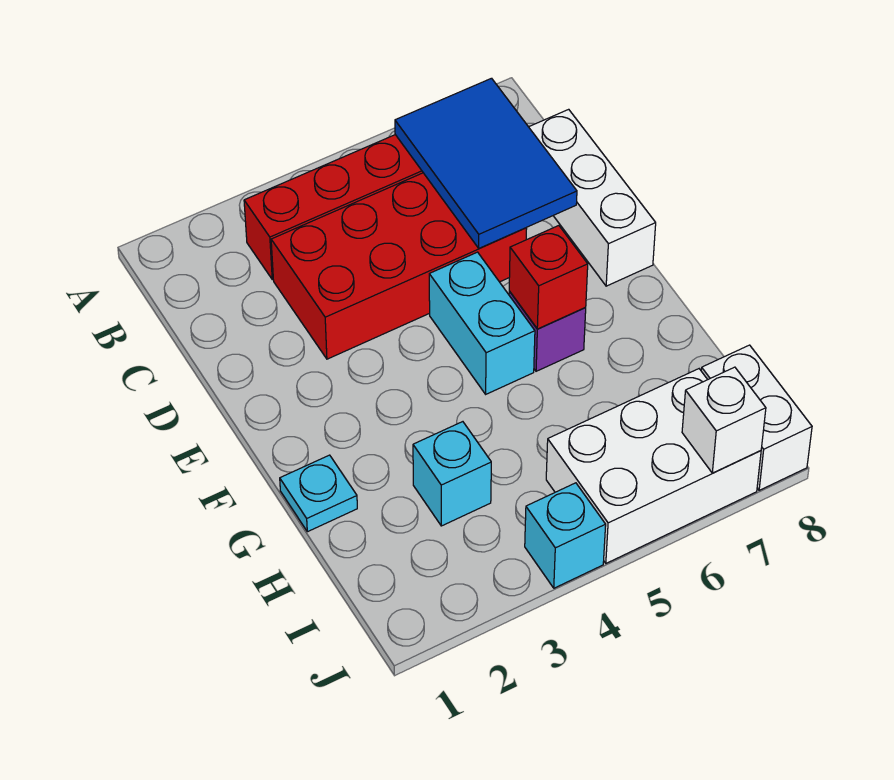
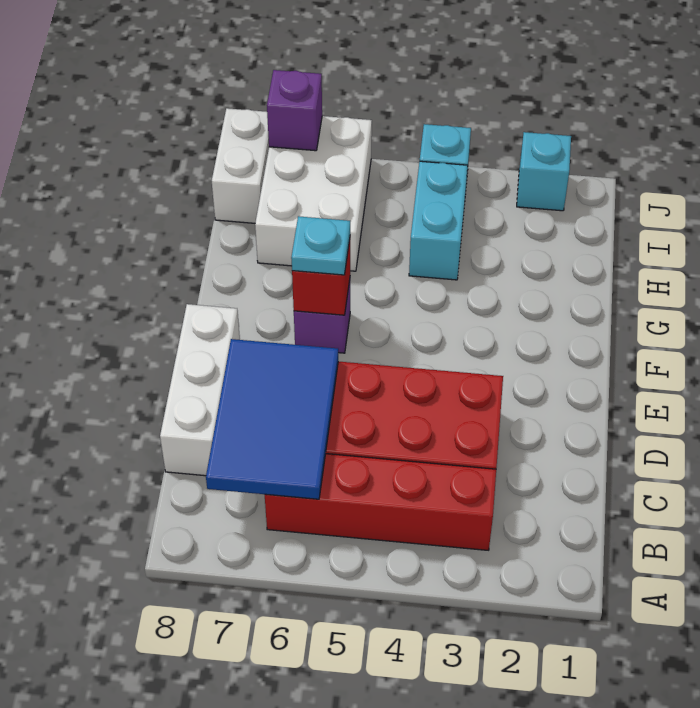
cyan 1x2 brick [429,252,535,394] -> cyan 1x2 brick moved to [409,161,468,280]
cyan 1x1 plate [280,455,357,532] -> cyan 1x1 plate moved to [291,216,350,275]
cyan 1x1 brick [413,422,491,526] -> cyan 1x1 brick moved to [517,132,571,211]
white 2x3 brick [546,369,761,563] -> white 2x3 brick turned to [255,116,372,271]
white 1x1 brick [682,367,766,473] -> purple 1x1 brick [267,70,322,151]

